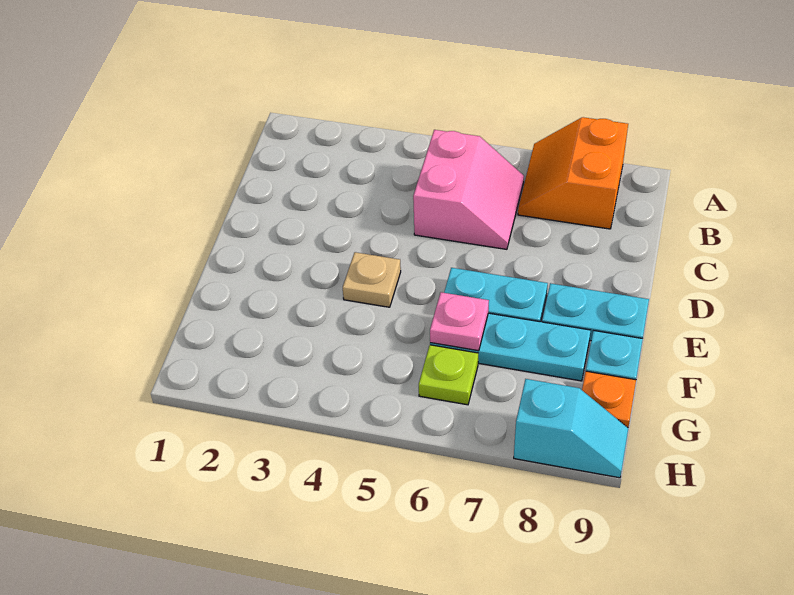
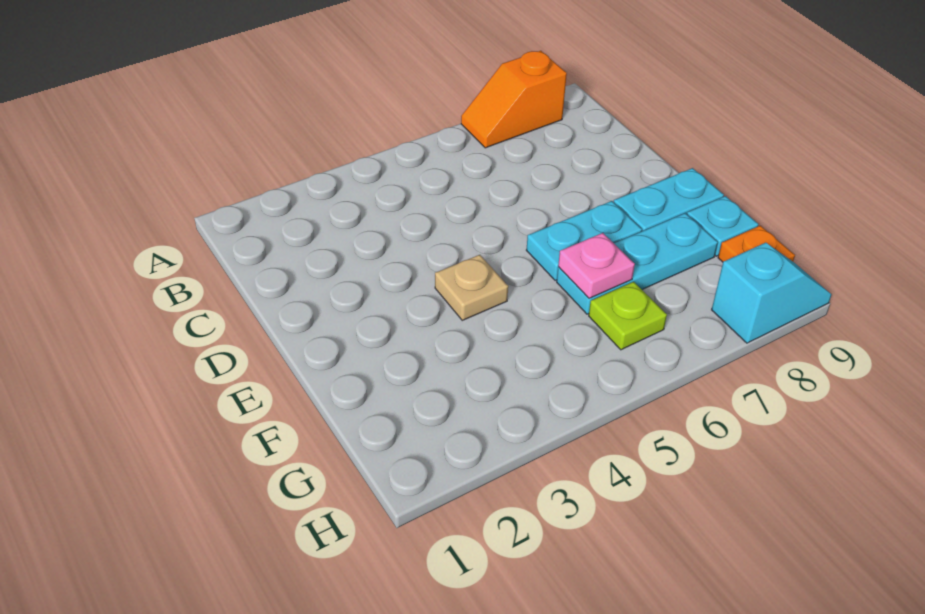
orange 2x2 slope [518,117,628,229] -> orange 1x2 slope [461,51,567,148]
pink 2x2 slope [413,130,524,249] -> none

